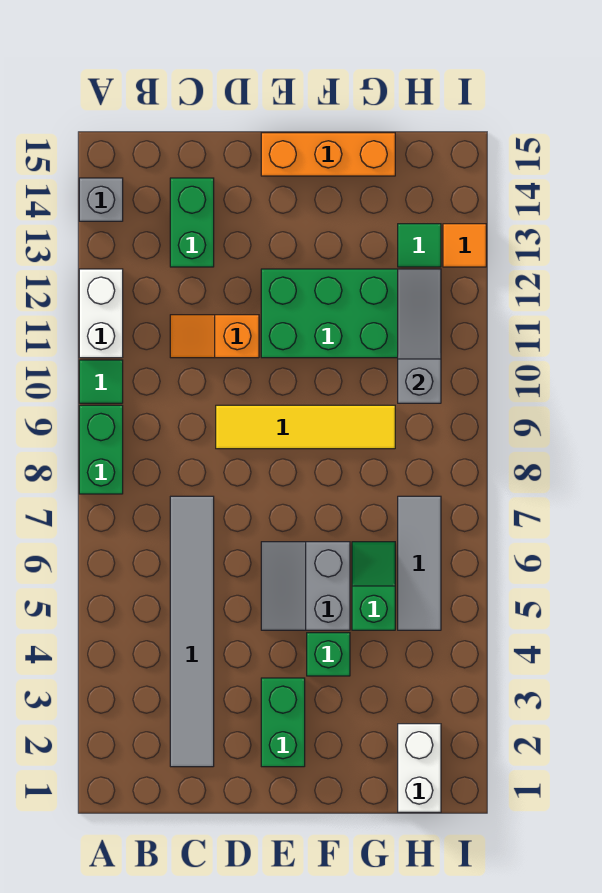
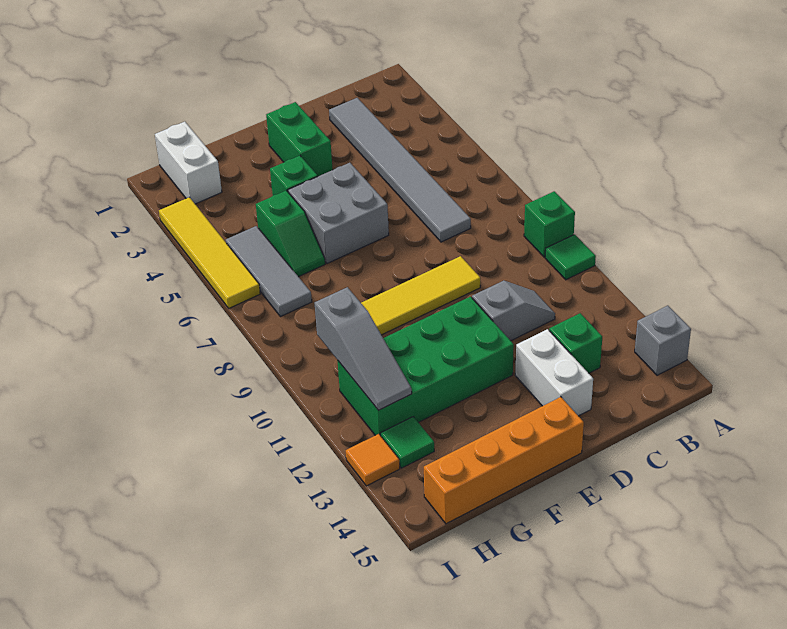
green 1x2 brick [79,405,123,494] -> green 1x1 brick [524,191,575,257]
white 1x2 brick [79,269,123,358] -> white 1x2 brick moved to [515,329,593,416]
orange 1x2 slope [170,315,259,358] -> grey 1x2 slope [472,281,555,341]
green 1x2 brick [170,178,214,267] -> green 1x1 brick [549,313,602,373]
grey 2x2 slope [261,542,350,630] -> grey 2x2 brick [288,163,389,263]
orange 1x3 brick [261,133,395,176] -> orange 1x4 brick [424,397,584,524]
none -> yellow 1x4 tile [159,197,260,308]

